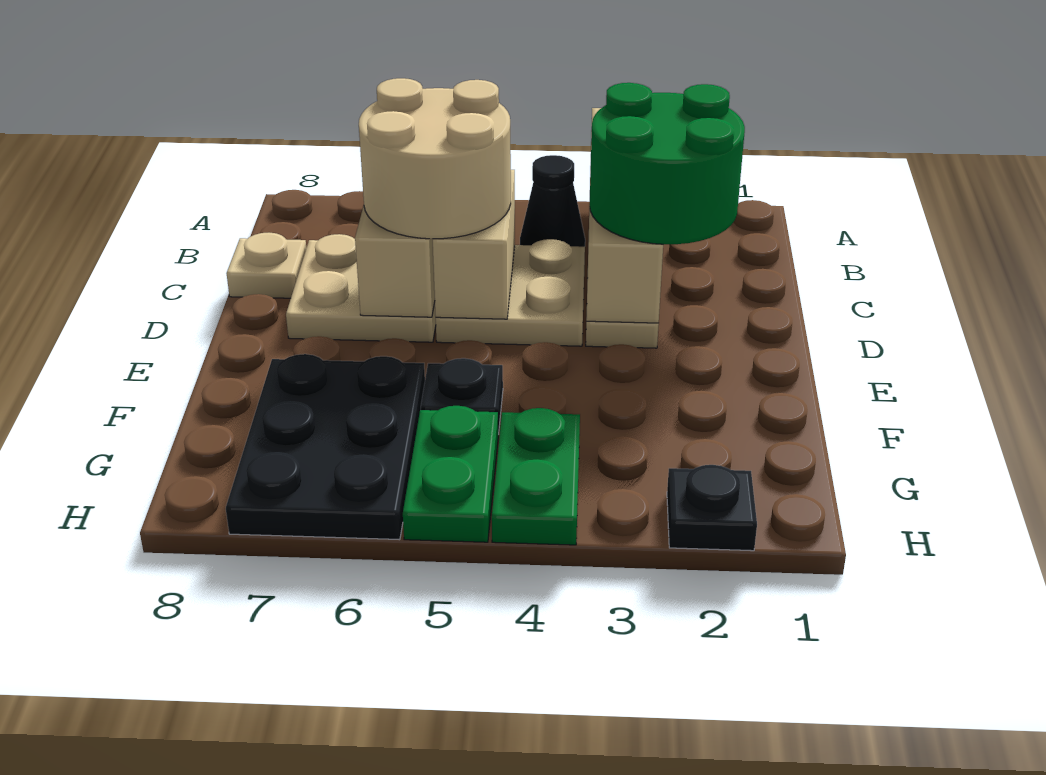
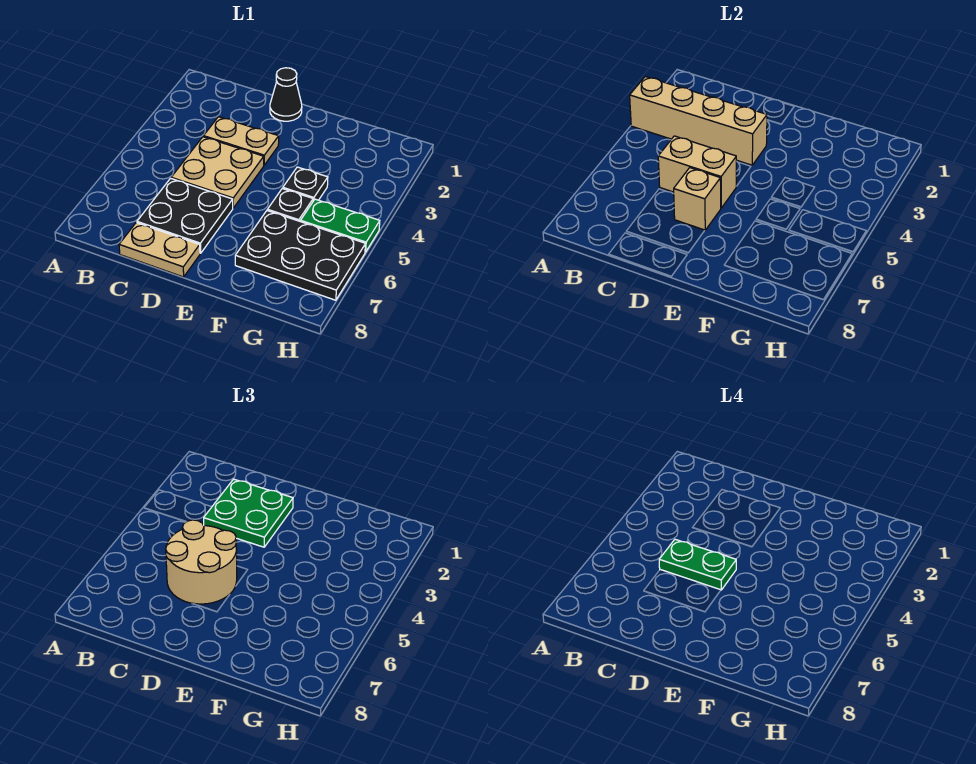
black 1x1 cone [520,155,585,247] -> black 1x1 cone moved to [270,68,302,121]
green 2x2 round brick [590,83,745,244] -> green 2x2 plate [204,479,293,547]
tan 2x2 plate [286,234,436,342] -> black 2x2 plate [137,178,233,253]
tan 1x1 plate [226,233,306,298] -> tan 1x2 plate [119,223,200,277]
green 1x2 plate [492,408,580,545] -> green 1x2 plate moved to [659,539,736,590]
black 1x1 plate [667,465,757,551] -> black 1x1 plate moved to [283,167,328,201]

